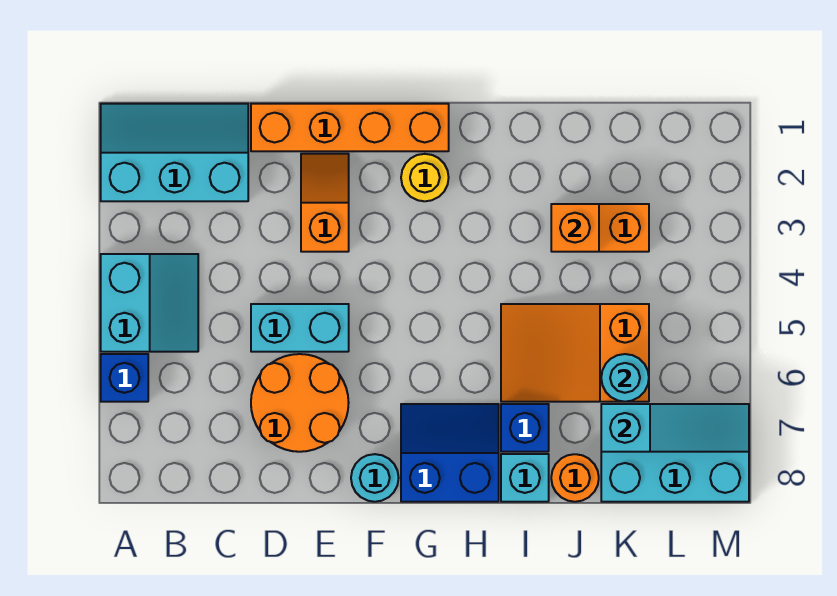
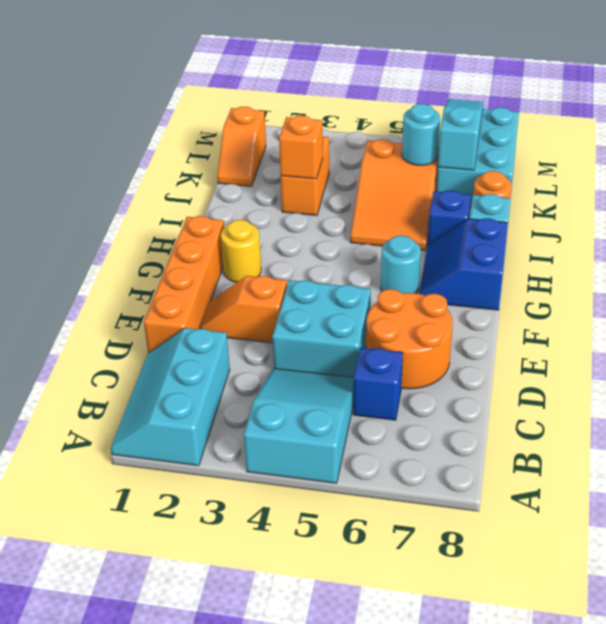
cyan 2x2 slope [101,254,198,352] -> cyan 2x3 slope [244,368,354,483]
blue 1x1 brick [101,354,148,402] -> blue 1x1 brick moved to [353,348,403,420]
cyan 1x2 brick [251,304,349,352] -> cyan 2x2 brick [272,280,371,378]
cyan 1x1 round brick [351,454,399,502] -> cyan 1x1 round brick moved to [381,236,421,293]
none -> orange 1x2 slope [217,106,266,186]

